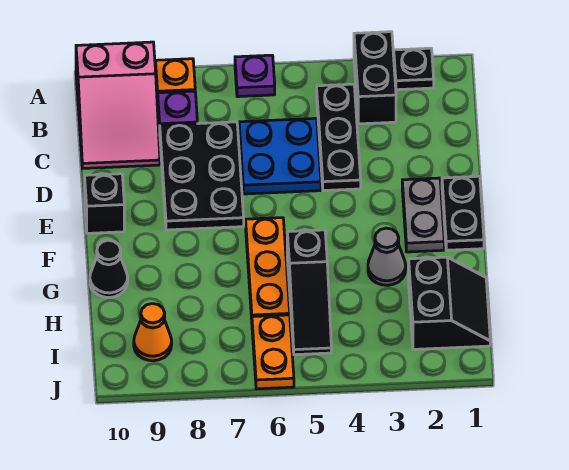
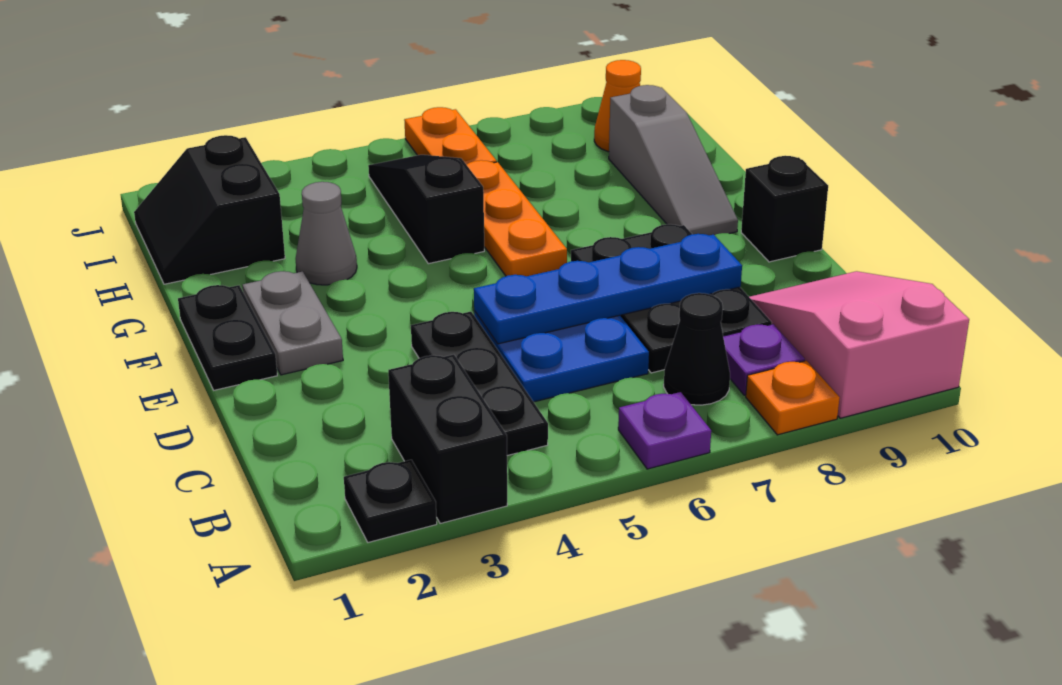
none -> blue 1x4 plate [474,234,742,344]
none -> grey 1x3 slope [609,85,738,235]
black 1x1 cone [90,240,128,298] -> black 1x1 cone moved to [664,293,730,405]

